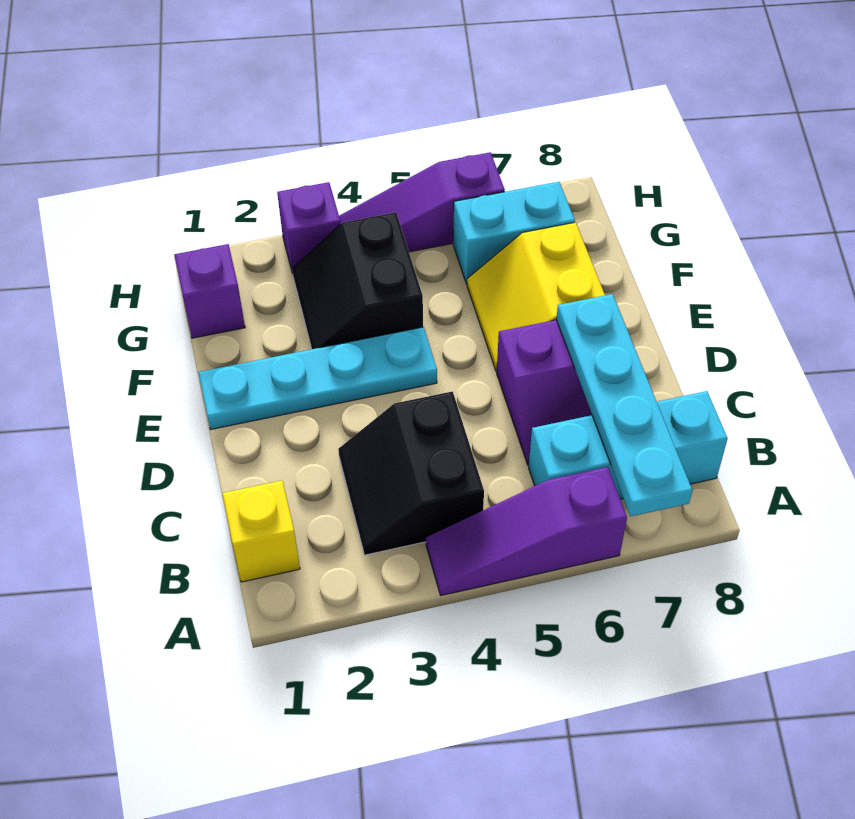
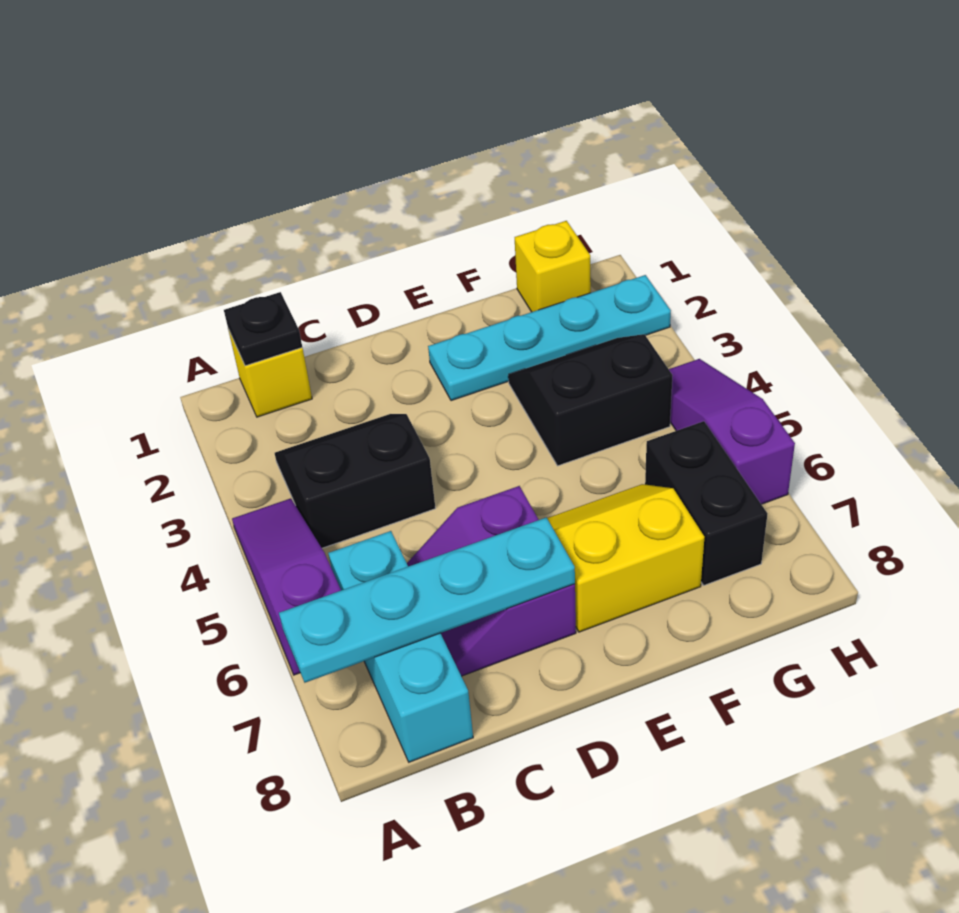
none -> black 1x1 plate [224,292,302,366]
cyan 1x4 plate [199,327,437,430] -> cyan 1x4 plate turned to [428,275,671,401]
purple 1x1 brick [174,244,245,338] -> yellow 1x1 brick [515,221,591,312]
cyan 1x2 brick [453,182,575,284] -> black 1x2 brick [645,421,767,585]
purple 1x1 brick [277,182,341,274] -> none

